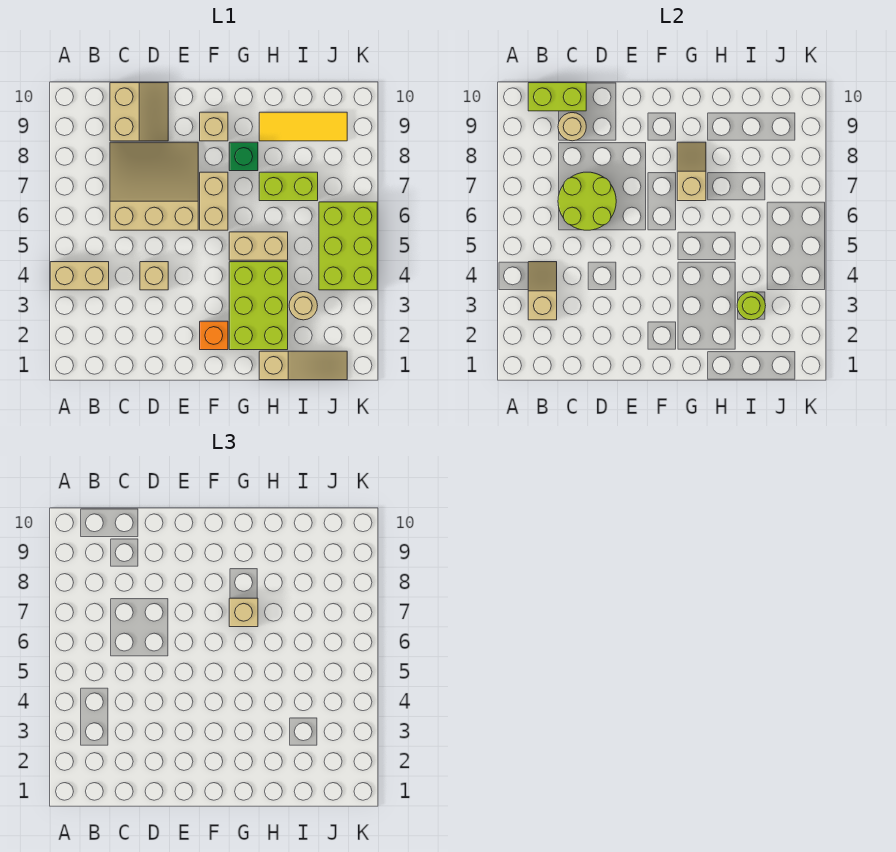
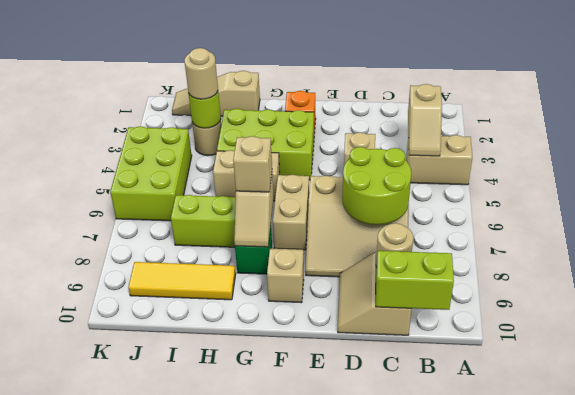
lime 2x3 brick [229,262,288,350] -> lime 2x3 brick turned to [217,109,314,180]
none -> tan 1x1 round brick [184,48,218,99]

